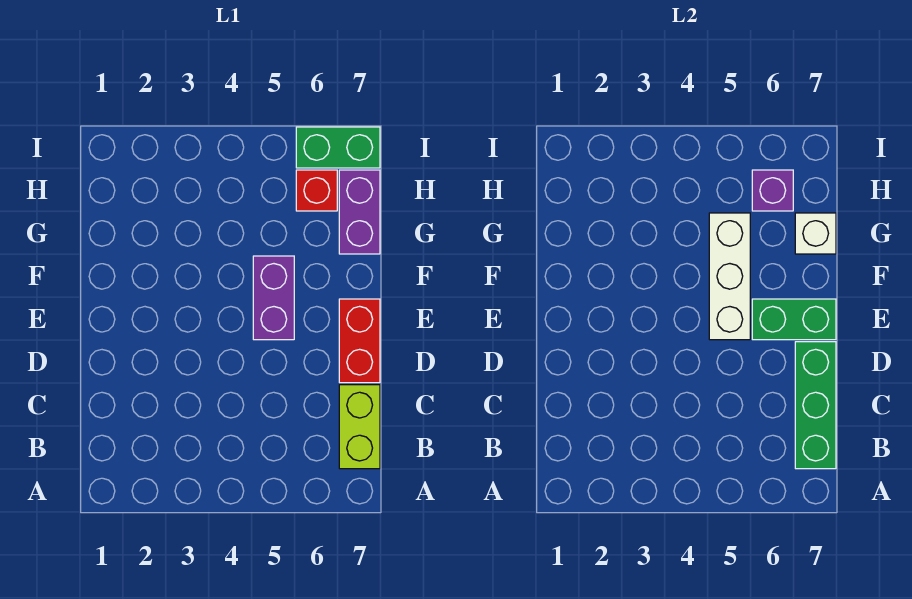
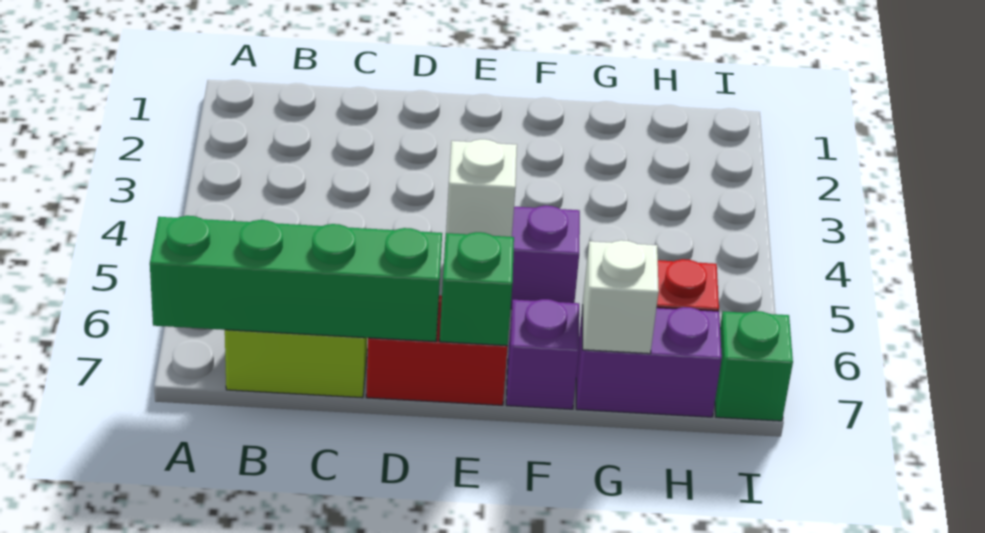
green 1x3 brick [795,342,836,469] -> green 1x4 brick [150,216,442,342]
white 1x3 brick [709,213,750,340] -> white 1x1 brick [446,139,517,237]
green 1x2 brick [752,299,836,340] -> green 1x1 brick [440,232,514,346]
purple 1x1 brick [752,170,793,211] -> purple 1x1 brick moved to [506,299,579,409]
green 1x2 brick [296,127,380,168] -> green 1x1 brick [715,311,793,421]

